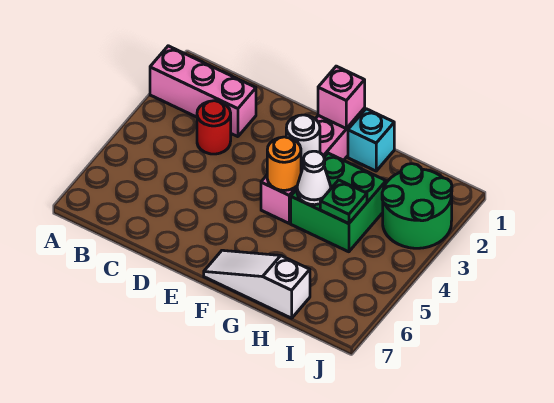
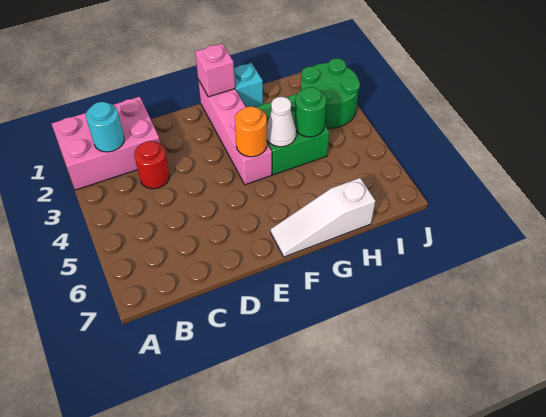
pink 1x3 brick [150,46,256,137] -> pink 2x3 brick [51,97,160,190]
none -> cyan 1x1 round brick [86,102,124,152]
white 1x1 round brick [286,115,320,168] -> none
green 1x1 plate [320,180,367,224] -> green 1x1 round brick [295,87,326,137]

